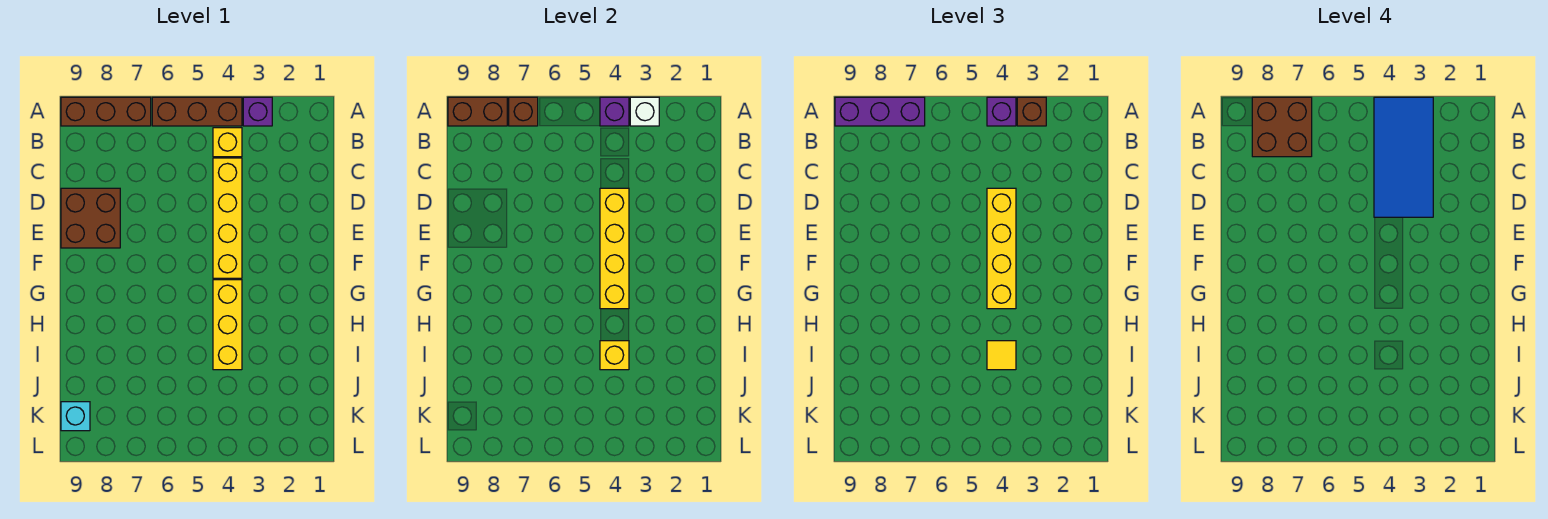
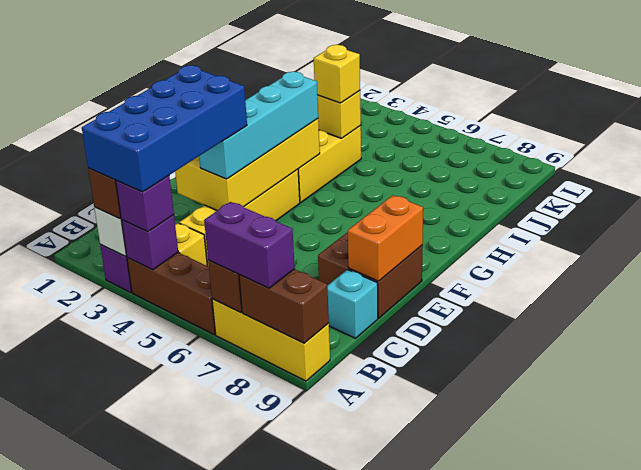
blue 2x4 tile [1374,97,1433,217] -> blue 2x4 brick [82,65,247,192]
brown 1x3 brick [61,97,151,126] -> yellow 1x3 brick [212,299,330,381]
purple 1x3 brick [835,97,925,126] -> purple 1x2 brick [204,202,295,288]
brown 2x2 brick [1252,97,1312,157] -> none
yellow 1x4 brick [600,188,629,309] -> yellow 2x4 brick [175,119,320,211]
yellow 1x4 brick [987,188,1016,309] -> cyan 1x4 brick [199,72,318,179]
none -> orange 1x2 brick [348,195,423,281]
yellow 1x1 tile [987,341,1016,370] -> yellow 1x1 brick [314,45,360,103]
cyan 1x1 brick [61,402,90,431] -> cyan 1x1 brick moved to [327,270,378,338]

